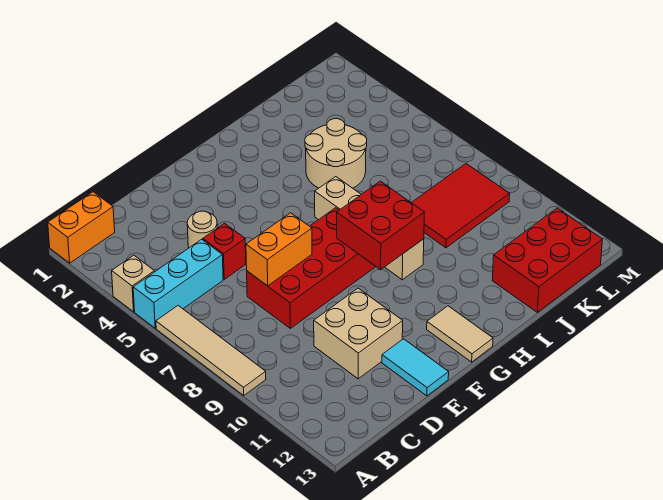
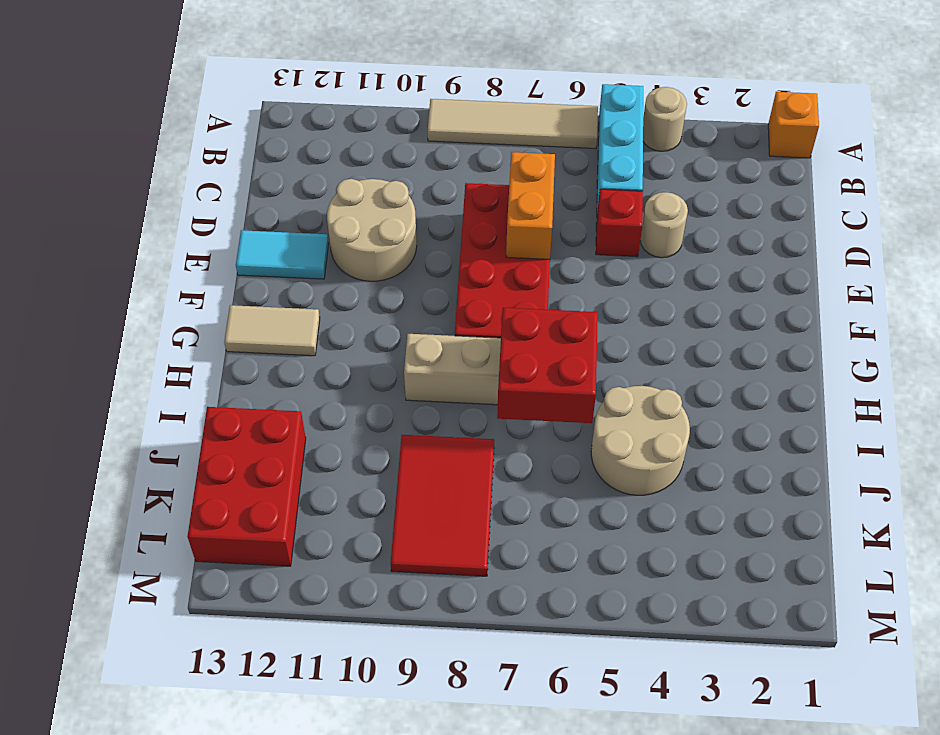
orange 1x2 brick [48,192,115,263] -> orange 1x1 brick [768,92,819,158]
tan 1x1 brick [112,255,154,312] -> tan 1x1 round brick [643,87,687,151]
tan 2x2 brick [314,288,403,379] -> tan 2x2 round brick [327,179,417,281]
red 2x2 brick [337,181,425,270] -> red 2x2 brick moved to [497,308,598,423]

